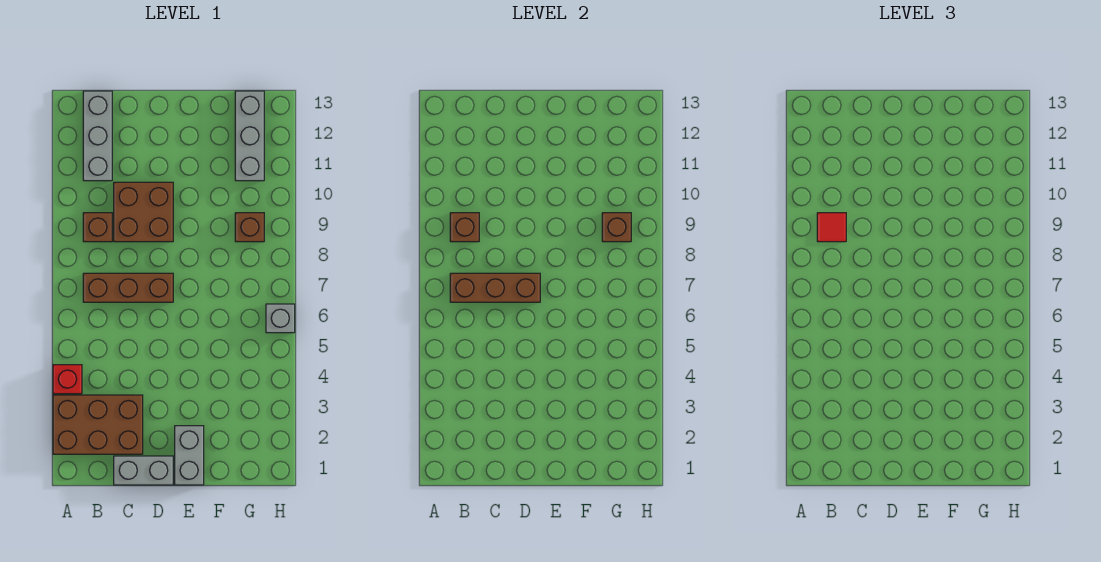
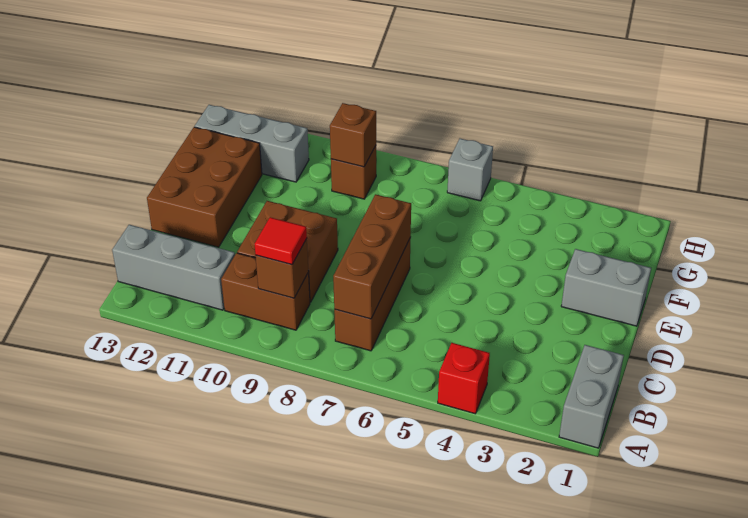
brown 2x3 brick [53,395,143,454] -> brown 2x3 brick moved to [147,127,262,247]
brown 1x1 brick [83,213,112,242] -> brown 1x2 brick [221,253,310,330]
grey 1x2 brick [114,456,173,485] -> grey 1x2 brick moved to [559,345,624,448]

